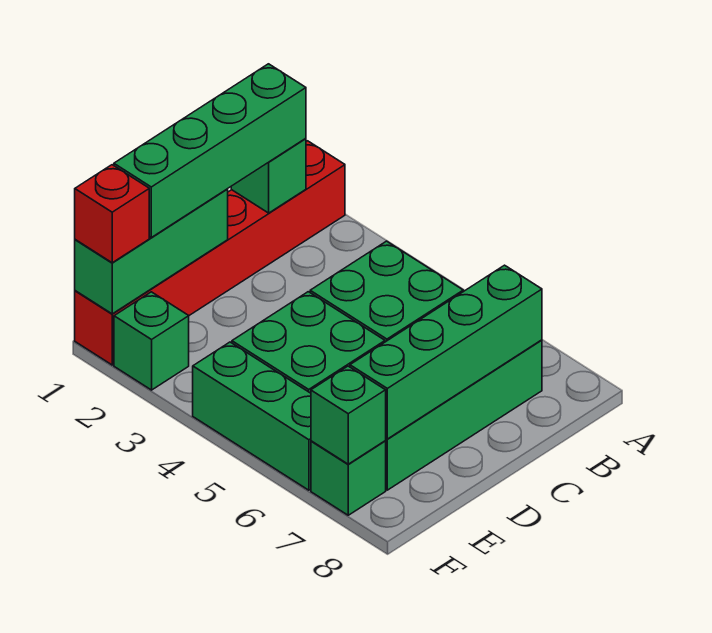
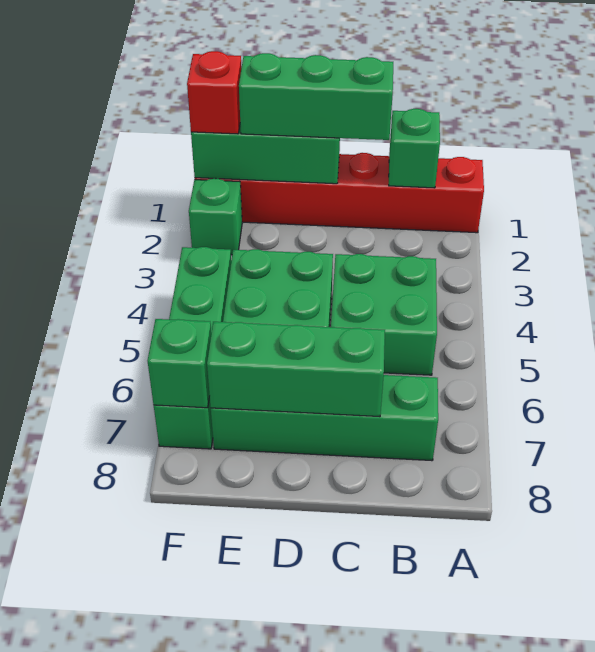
green 1x4 brick [114,64,306,237] -> green 1x3 brick [239,53,393,140]
green 1x4 brick [350,265,542,439] -> green 1x3 brick [207,322,385,417]

